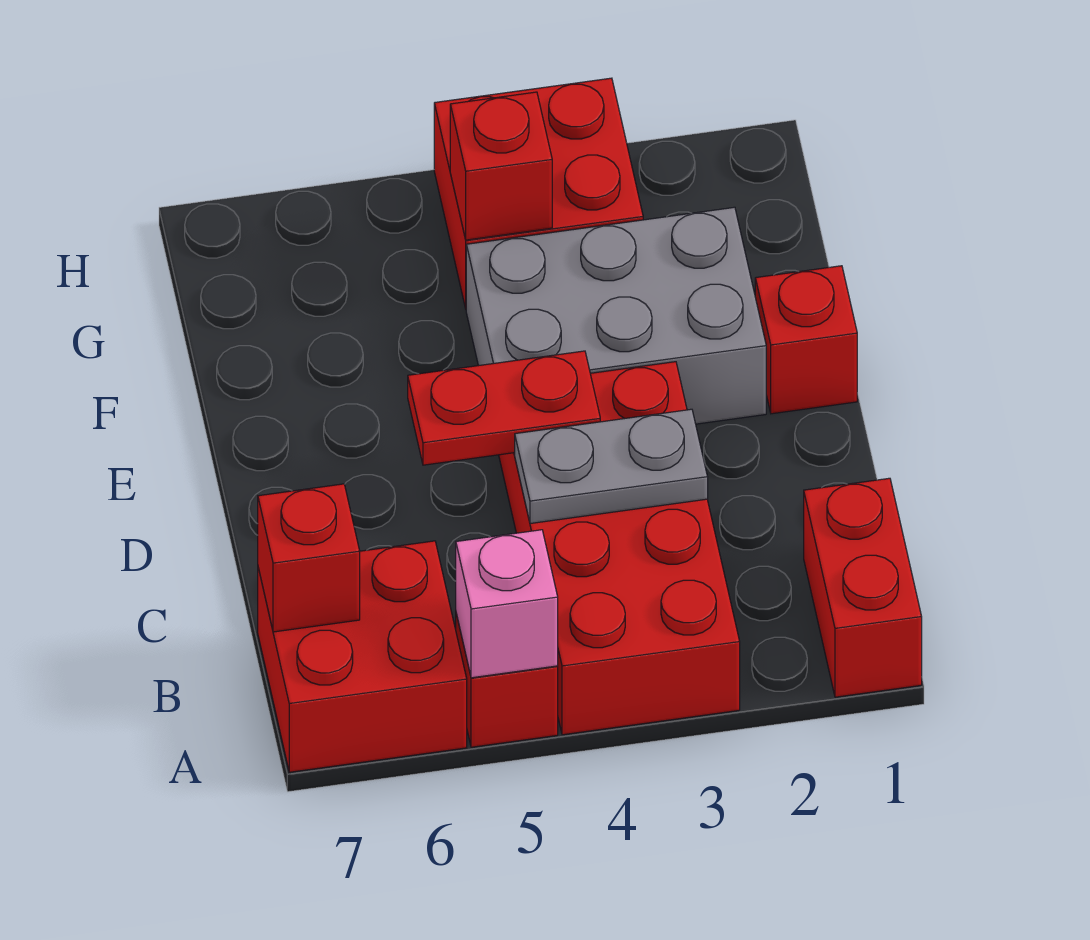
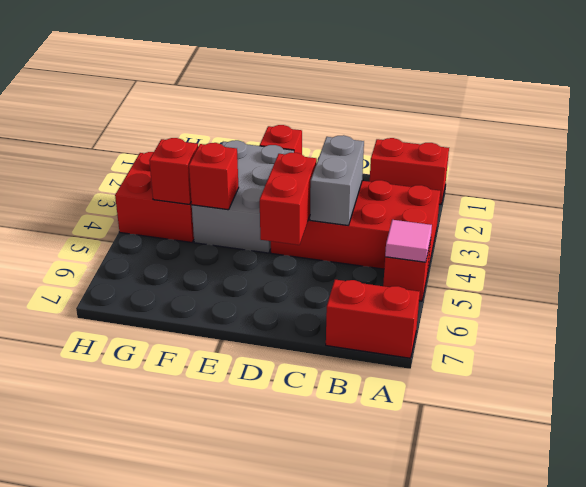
pink 1x1 brick [456,530,558,678] -> pink 1x1 tile [385,220,432,262]
red 2x2 brick [258,541,467,772] -> red 1x2 brick [326,280,420,358]
red 1x1 brick [258,484,360,632] -> red 1x1 brick moved to [189,143,239,210]
grey 1x2 plate [515,409,708,524] -> grey 1x2 brick [310,135,364,225]
red 1x2 plate [408,351,600,465] -> red 1x2 brick [260,153,317,245]

